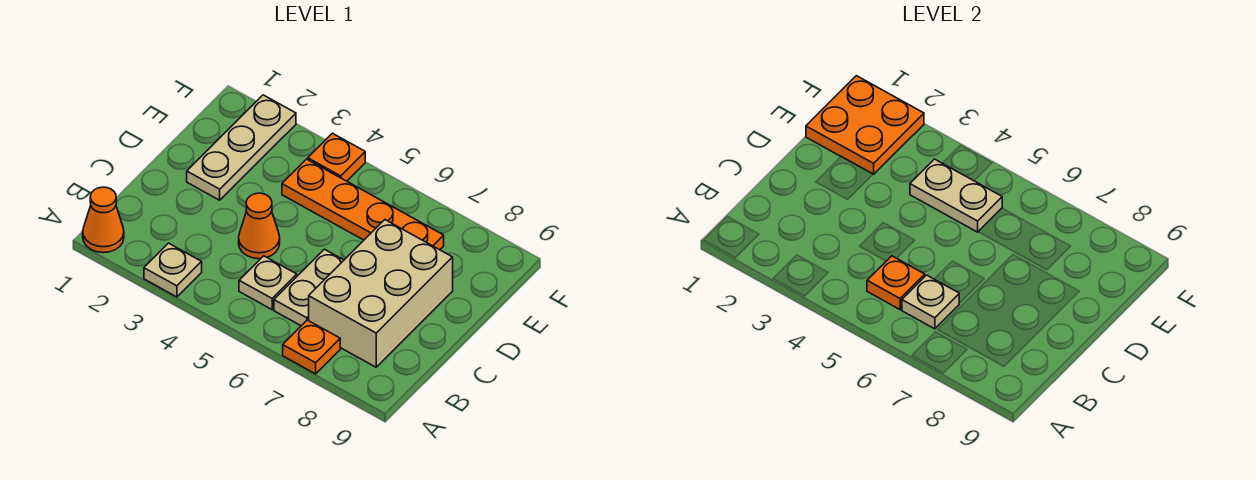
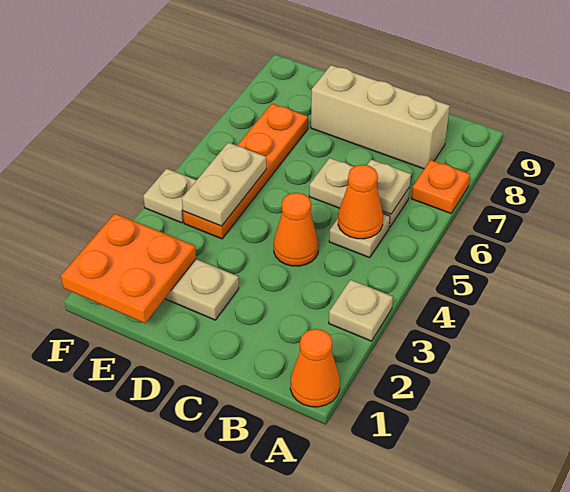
orange 1x1 plate [867,256,925,310] -> orange 1x1 cone [338,165,383,239]
tan 2x3 brick [309,220,453,367] -> tan 1x3 brick [311,65,450,169]
orange 1x1 plate [308,133,365,181] -> tan 1x1 plate [143,169,196,223]

